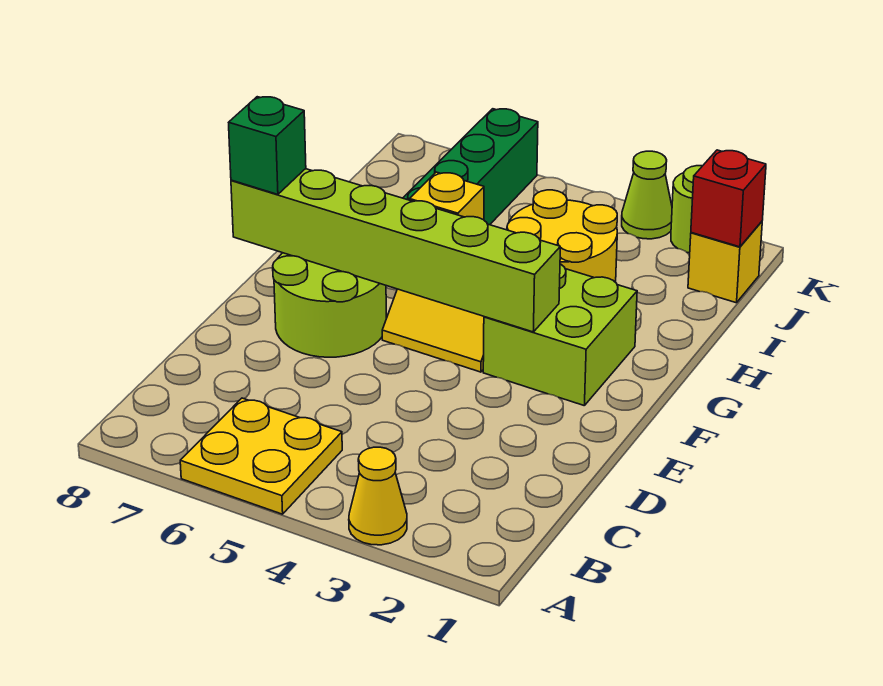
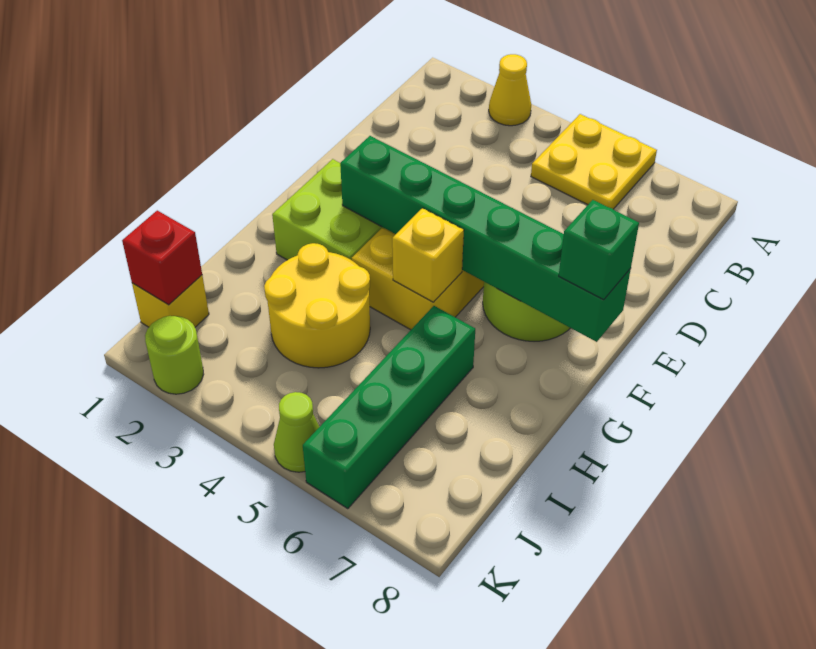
lime 1x6 brick [231,169,560,332] -> green 1x6 brick [340,136,631,342]
lime 1x1 cone [622,151,672,239] -> lime 1x1 cone moved to [274,392,319,472]

